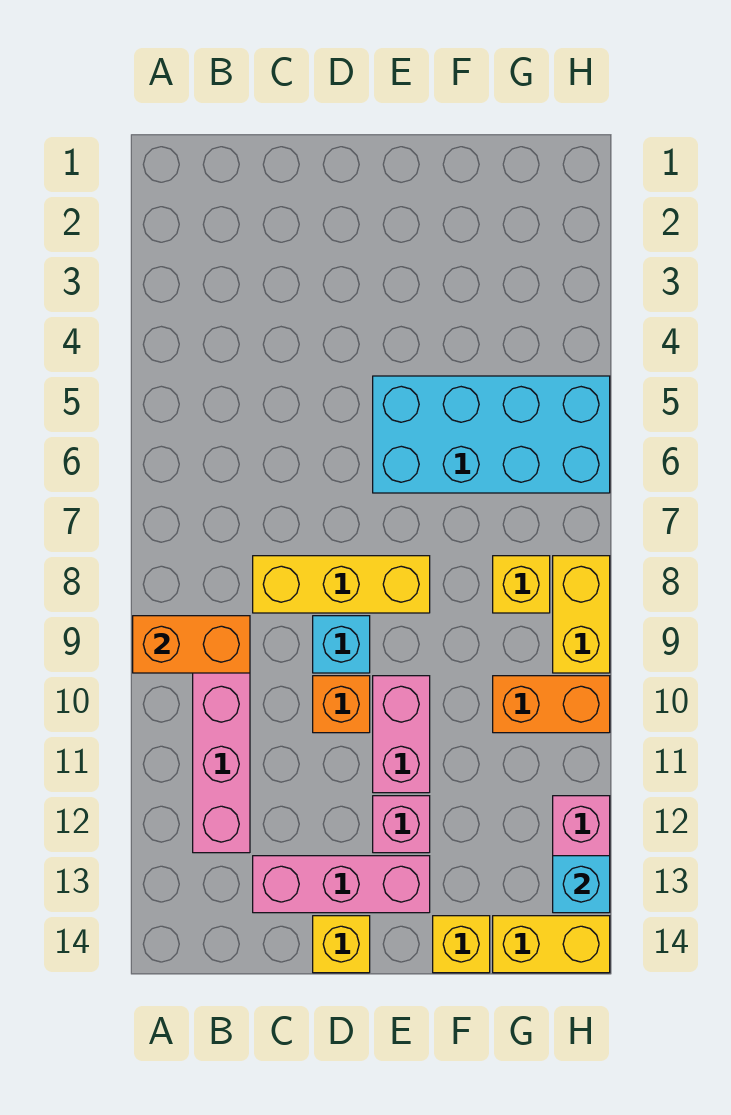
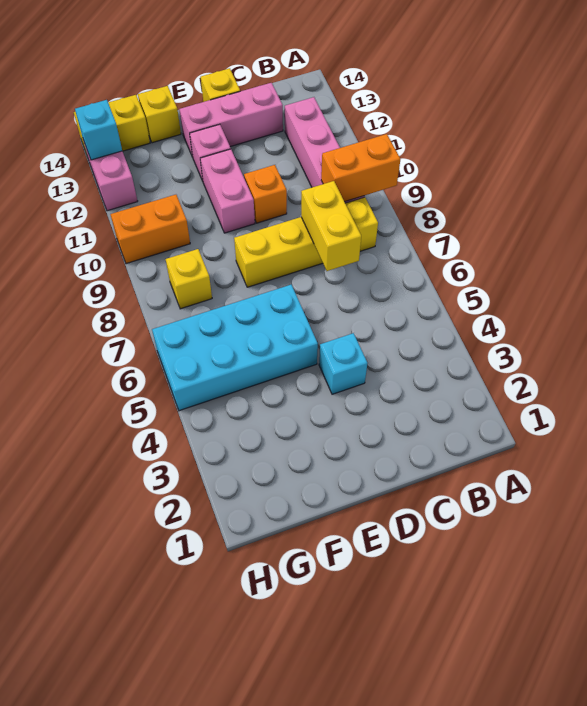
yellow 1x3 brick [253,556,430,613] -> yellow 1x4 brick [234,197,378,287]
cyan 1x1 brick [313,616,370,673] -> cyan 1x1 brick moved to [319,333,367,394]
yellow 1x2 brick [553,556,610,673] -> yellow 1x2 brick moved to [301,181,361,271]

